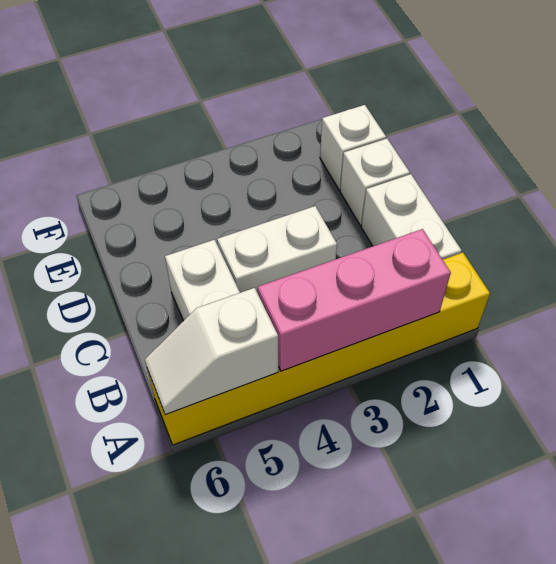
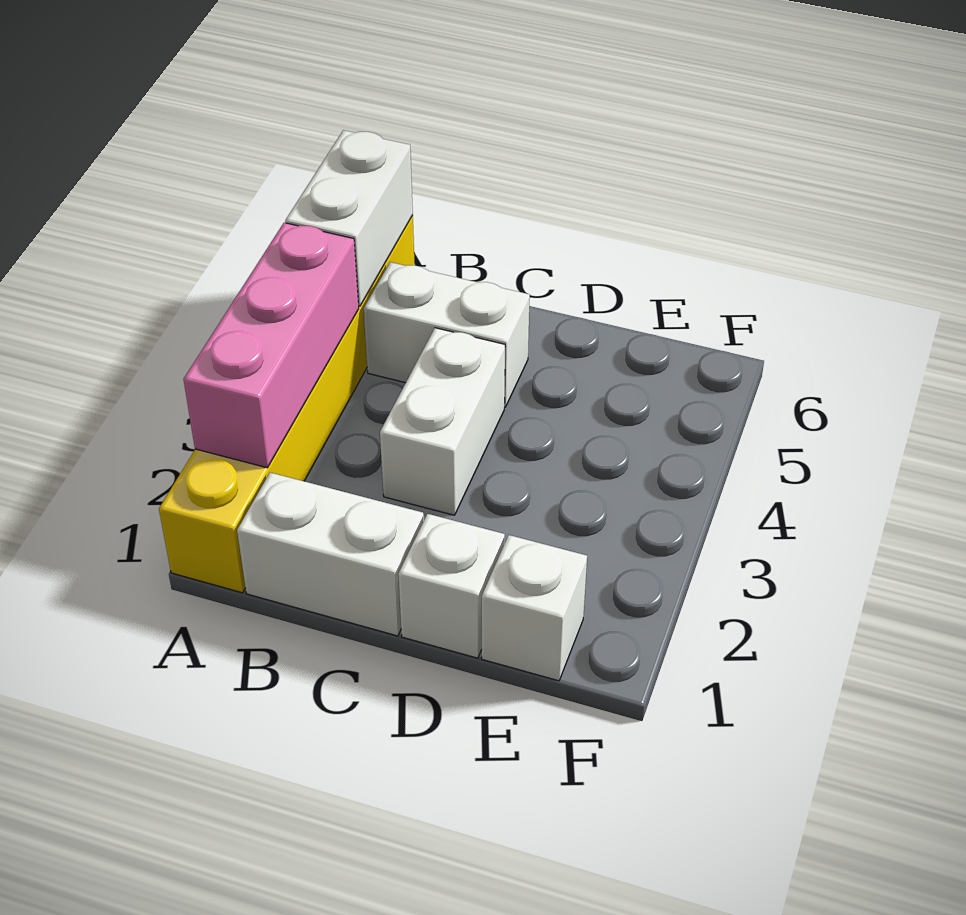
white 1x2 slope [145,288,278,415] -> white 1x2 brick [285,130,413,306]

